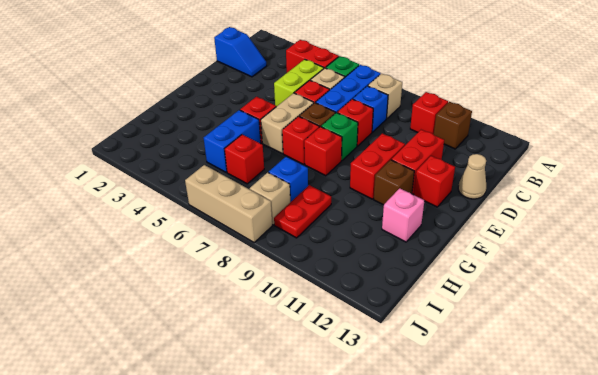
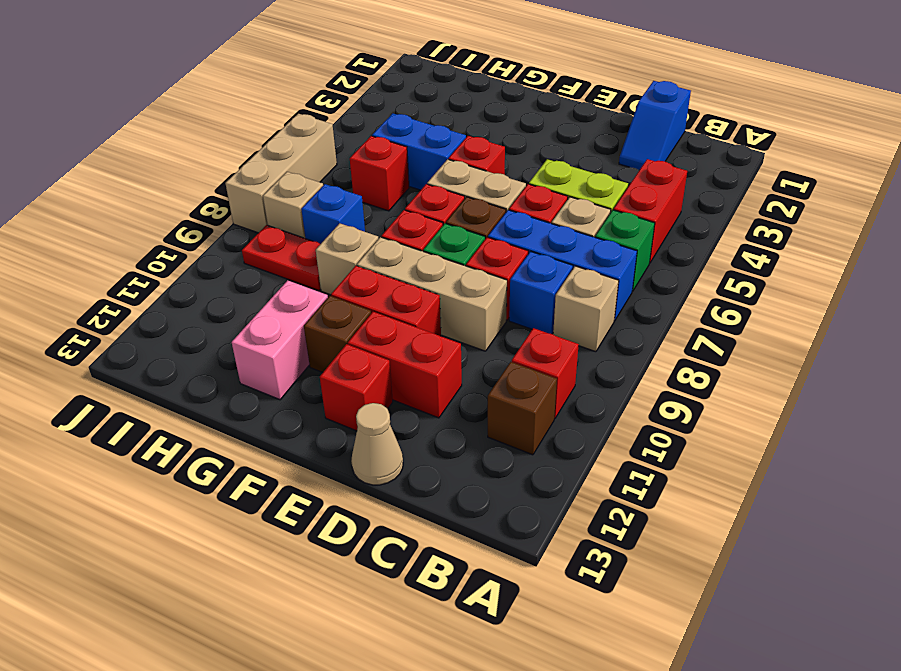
none -> tan 1x3 brick [357,237,507,351]
none -> tan 1x1 brick [316,223,378,295]
pink 1x1 brick [382,188,424,242] -> pink 1x2 brick [232,280,328,400]

